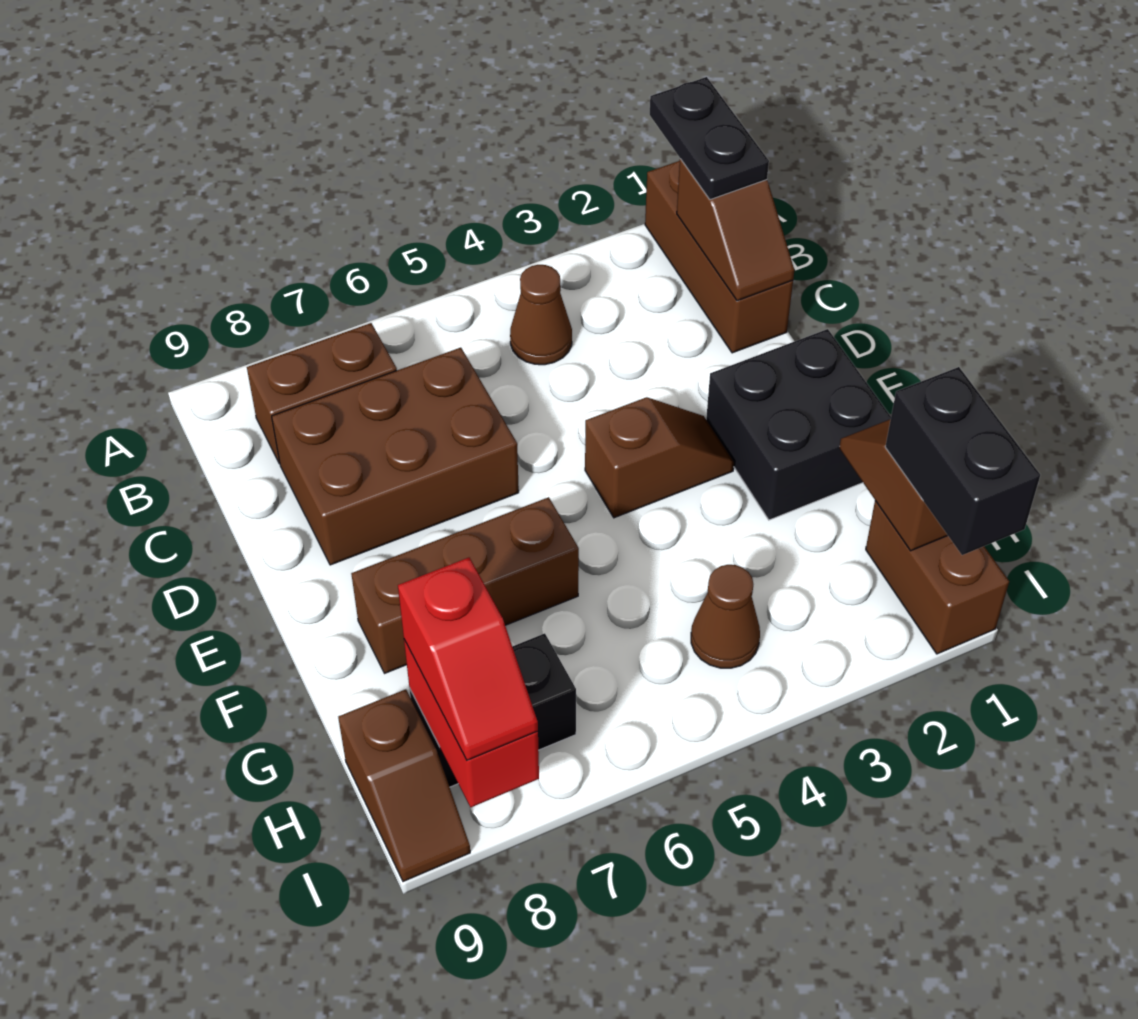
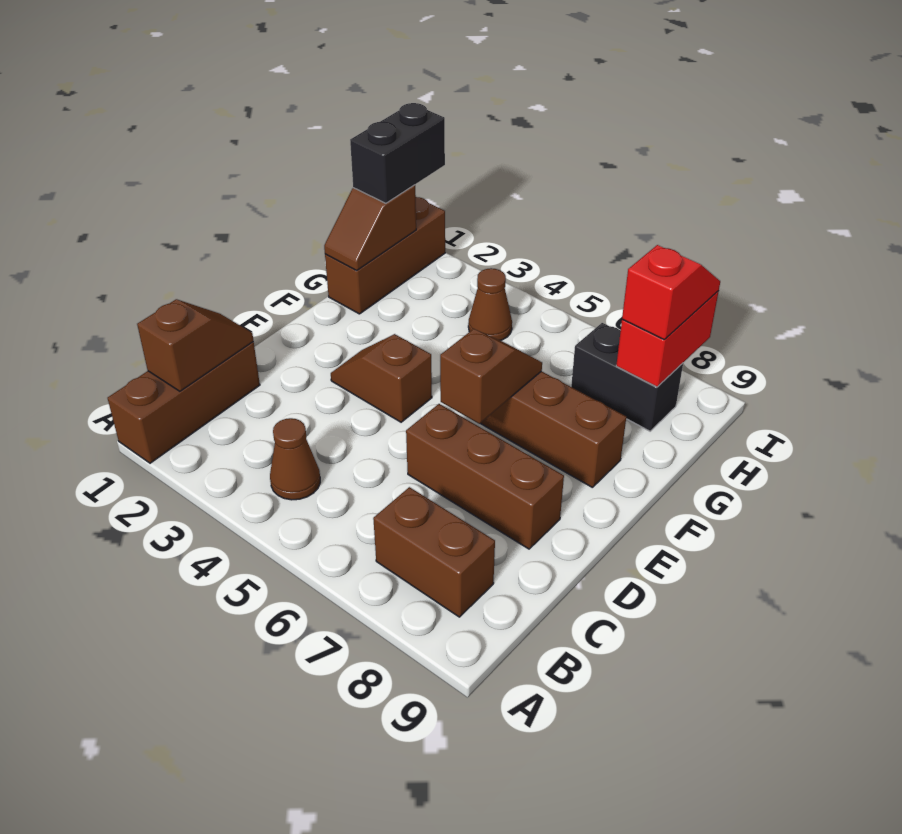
black 1x2 plate [650,77,769,200] -> none
brown 2x3 brick [272,348,519,565] -> brown 1x3 brick [406,404,564,549]
black 2x2 brick [706,329,891,520] -> none
brown 1x2 brick [866,501,1009,654] -> brown 1x3 brick [325,197,445,314]
brown 1x2 slope [338,689,470,882] -> brown 1x2 slope moved to [440,329,542,424]

